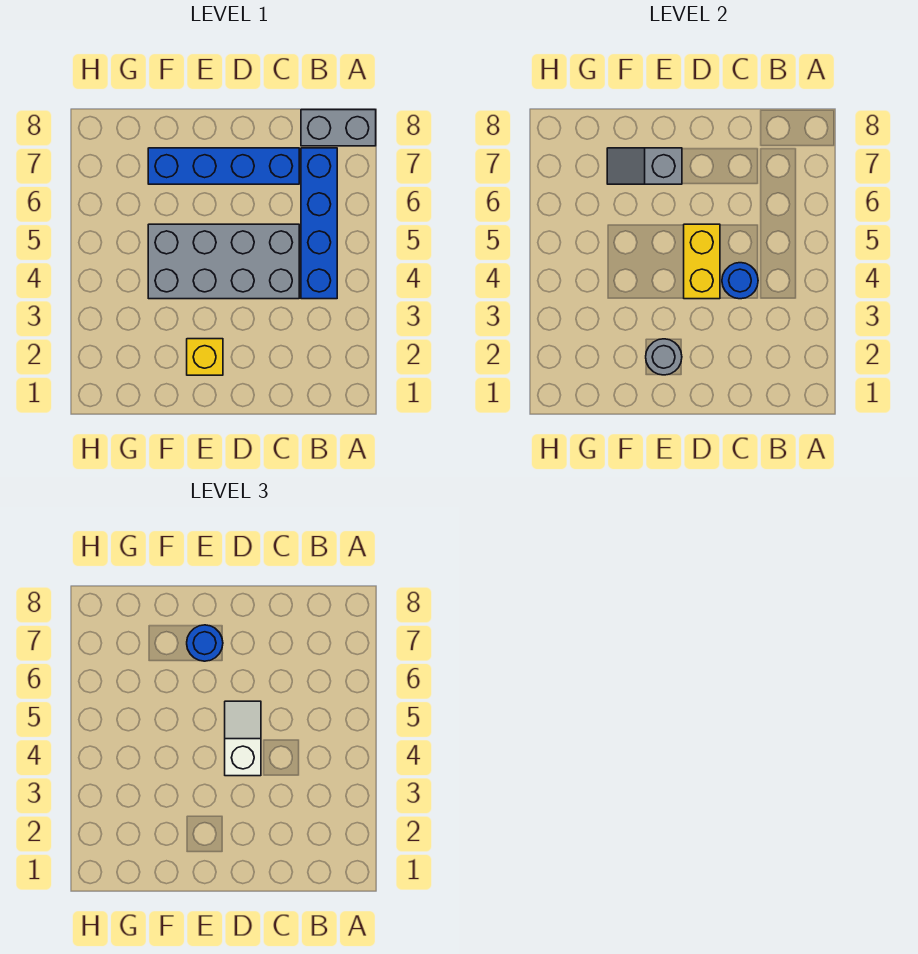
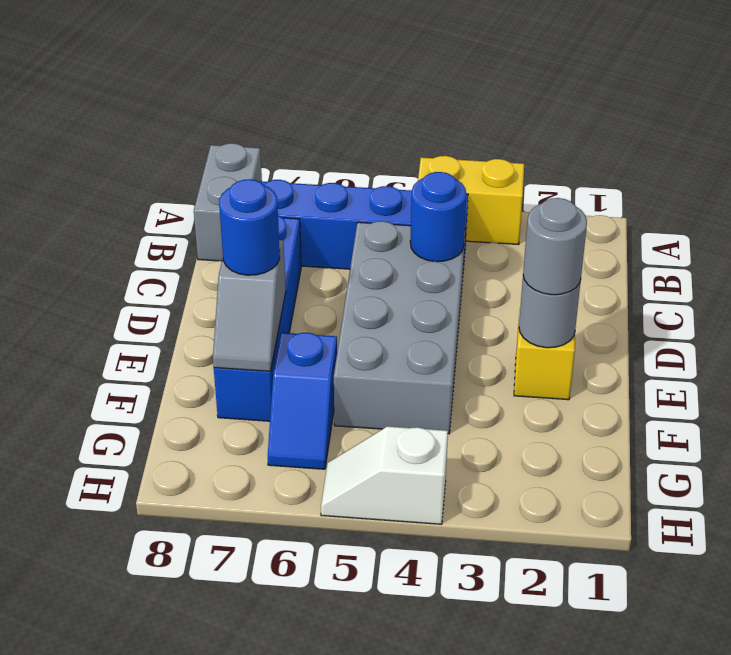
yellow 1x2 brick [684,224,720,299] -> yellow 1x2 brick moved to [418,156,524,245]
white 1x2 slope [225,701,261,776] -> white 1x2 slope moved to [321,426,448,524]
none -> grey 1x1 round brick [523,198,587,295]
none -> blue 1x2 slope [268,333,337,469]

